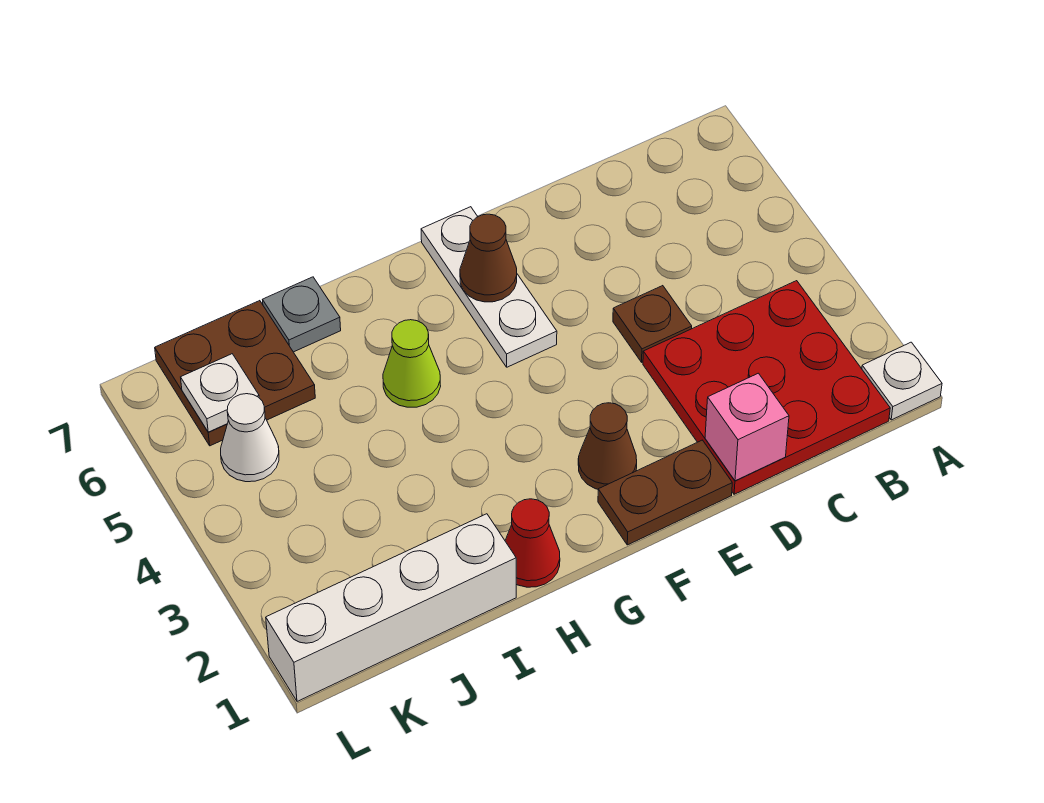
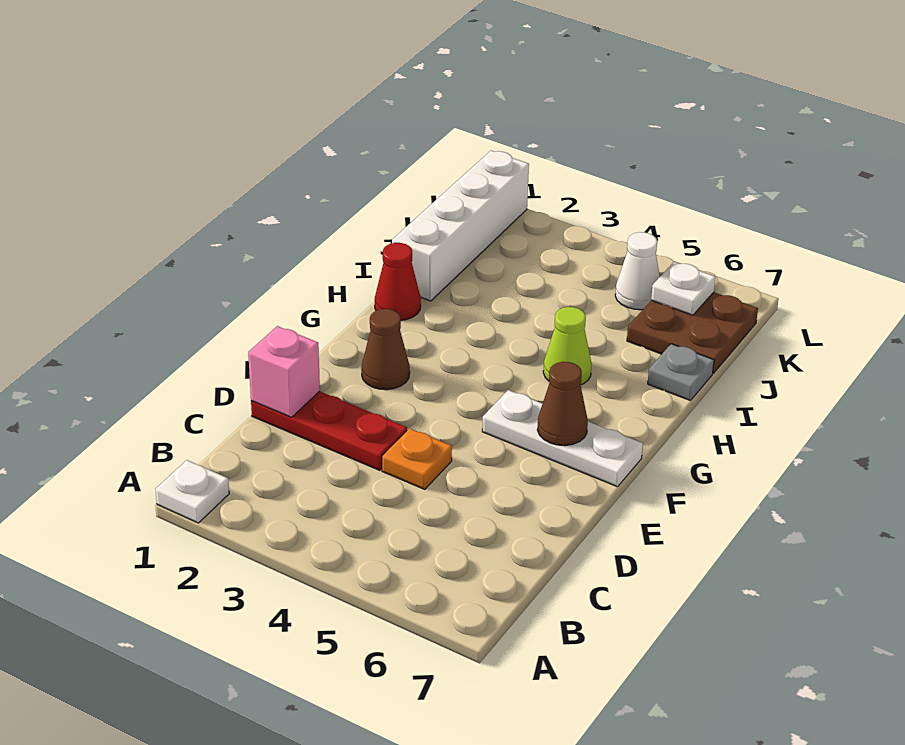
red 3x3 plate [643,281,890,494] -> red 1x3 plate [251,391,407,470]
brown 1x1 plate [613,286,692,362] -> orange 1x1 plate [382,428,452,489]
brown 1x2 plate [598,440,732,545] -> none

